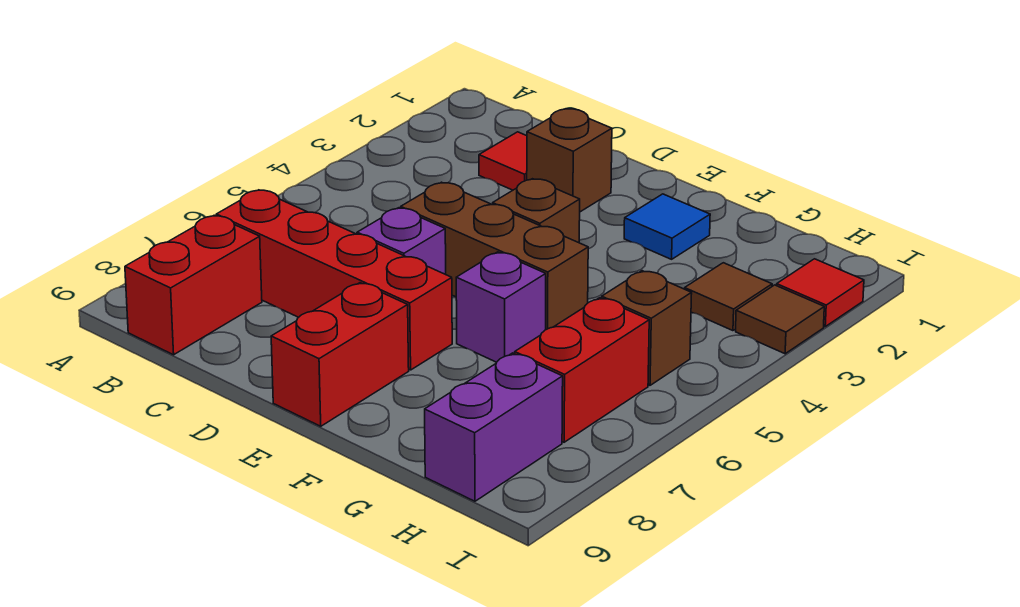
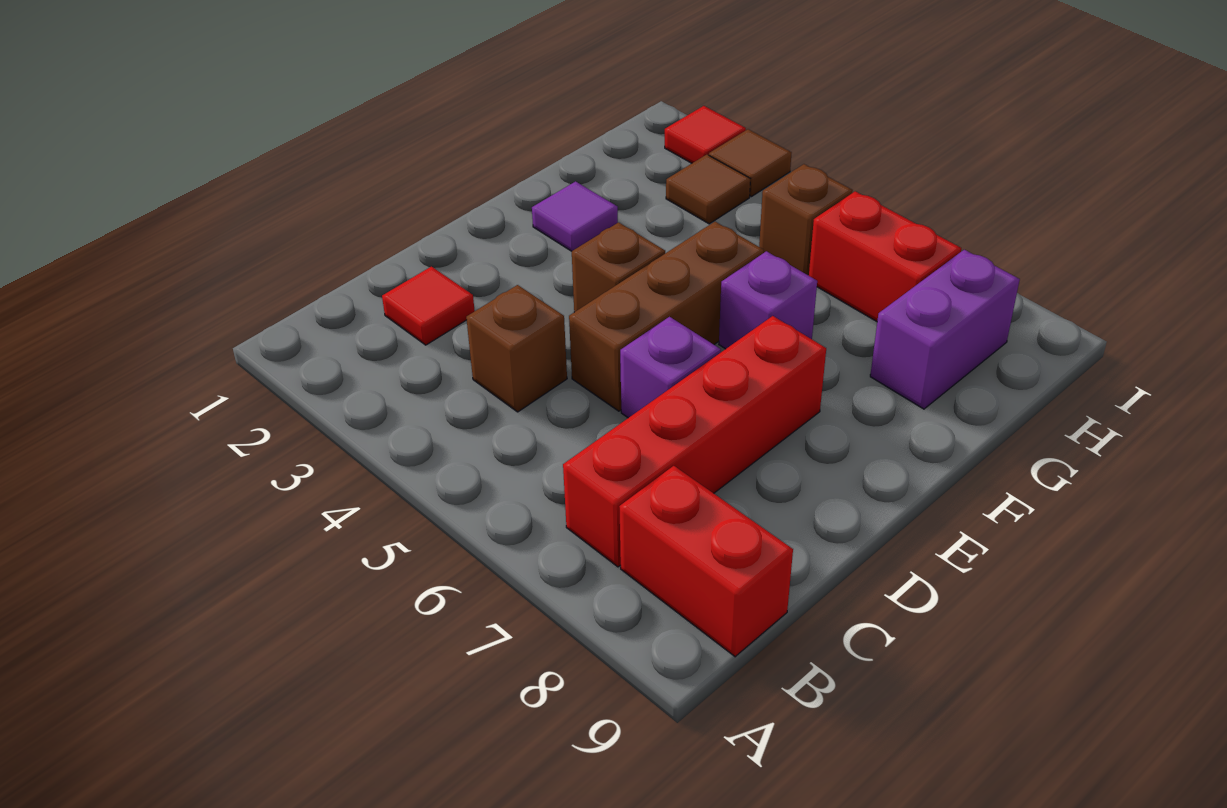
brown 1x1 brick [527,109,612,212] -> brown 1x1 brick moved to [466,285,567,412]
red 1x2 brick [271,283,409,426] -> none
blue 1x1 tile [624,194,710,259] -> purple 1x1 tile [532,181,618,251]
purple 1x2 brick [425,353,563,501] -> purple 1x2 brick turned to [870,250,1020,409]

